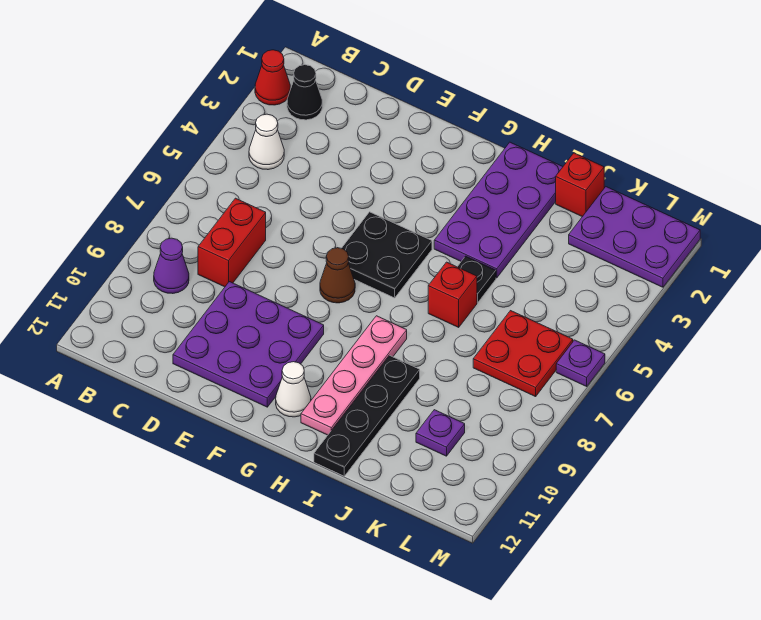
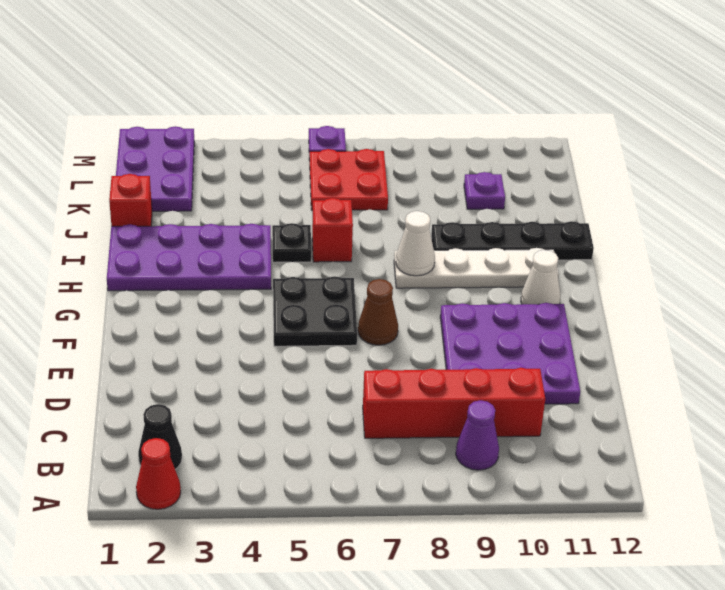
white 1x1 cone [249,114,284,170] -> white 1x1 cone moved to [396,211,435,276]
red 1x2 brick [198,198,266,287] -> red 1x4 brick [363,368,545,438]
pink 1x4 plate [301,316,407,435] -> white 1x4 plate [394,248,559,288]

